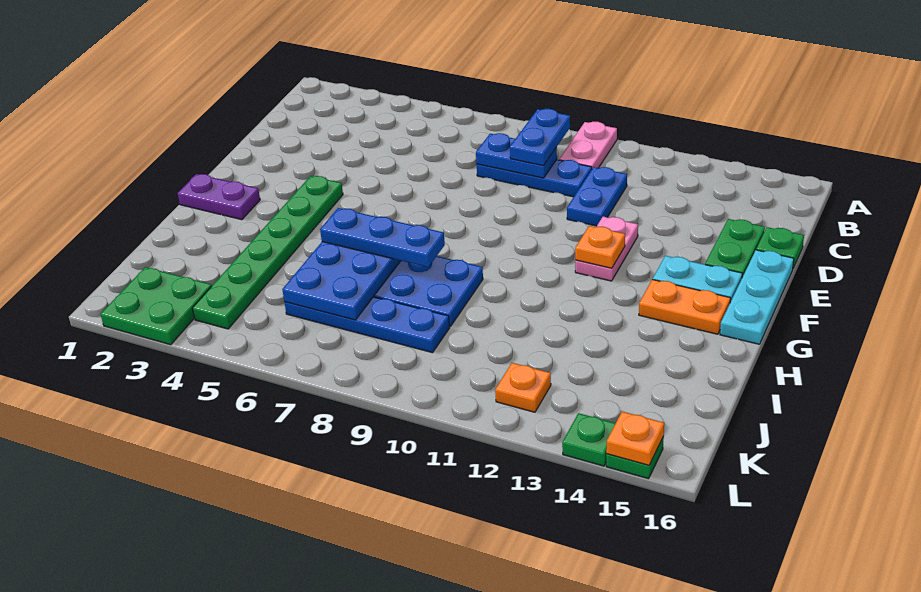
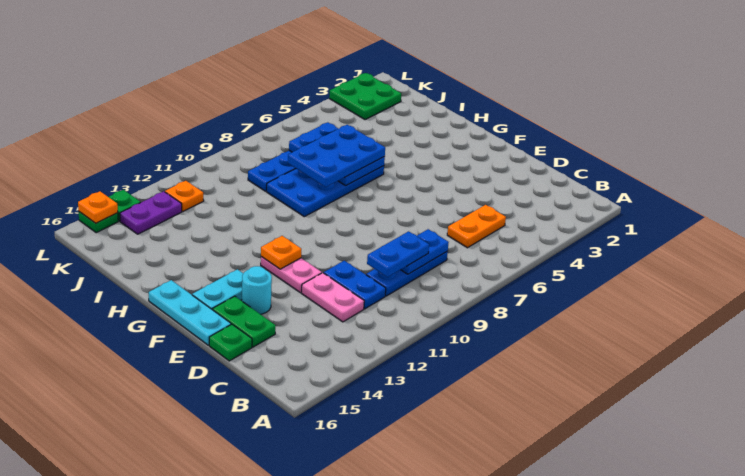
pink 1x2 plate [559,122,617,168] -> pink 1x2 plate moved to [302,273,364,322]
blue 1x2 plate [510,109,570,165] -> blue 1x2 plate turned to [367,231,429,277]
none -> cyan 1x1 round brick [242,266,272,314]
green 1x6 plate [192,176,343,329] -> none
purple 1x2 plate [178,174,260,220] -> purple 1x2 plate moved to [120,191,182,234]
orange 1x2 plate [639,279,731,334] -> orange 1x2 plate moved to [447,205,506,248]
blue 1x3 plate [320,208,445,267] -> blue 2x3 plate [288,125,385,187]

